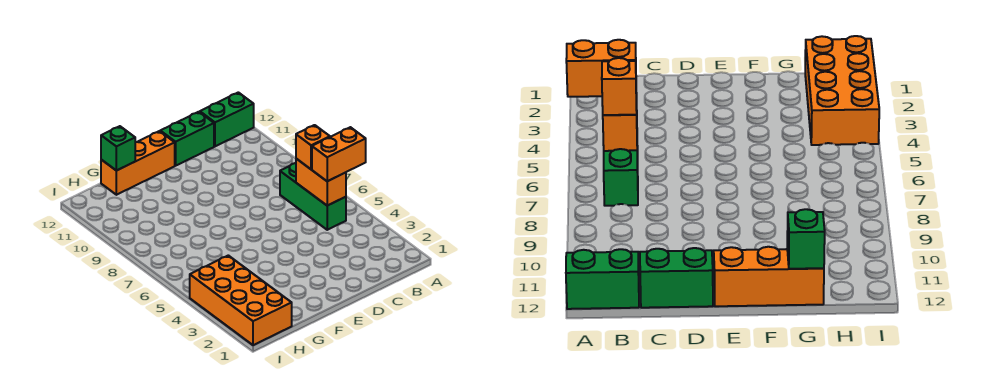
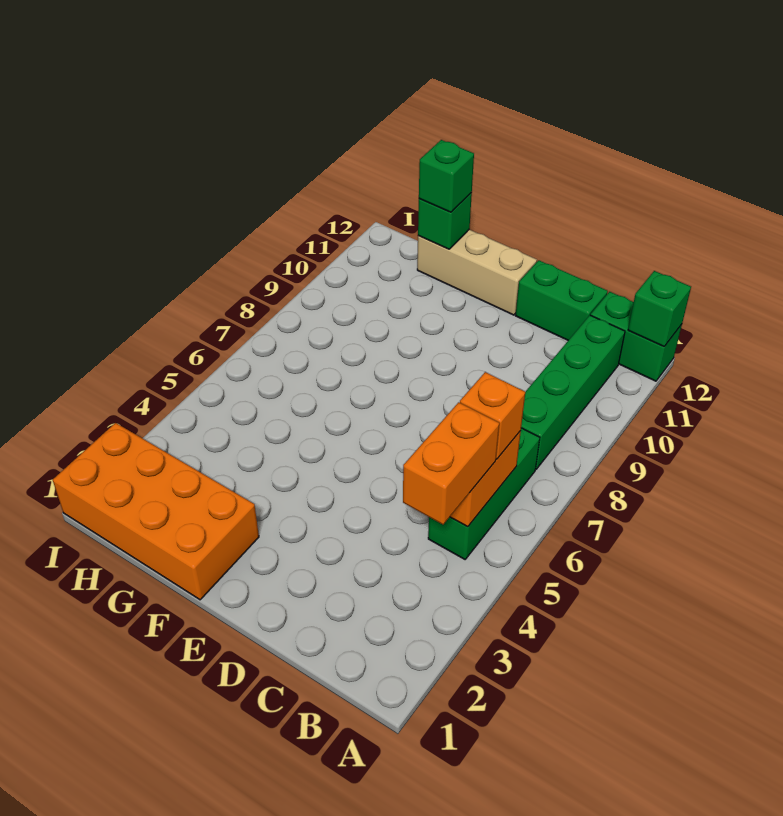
orange 1x2 brick [312,127,366,181] -> orange 1x2 brick turned to [403,402,499,524]
none -> green 1x1 brick [628,271,691,347]
none -> green 1x4 brick [521,315,625,469]
orange 1x3 brick [101,131,175,195] -> tan 1x3 brick [417,230,537,315]
none -> green 1x1 brick [419,140,474,212]
orange 2x4 brick [190,255,292,345] -> orange 2x4 brick turned to [53,423,259,600]

